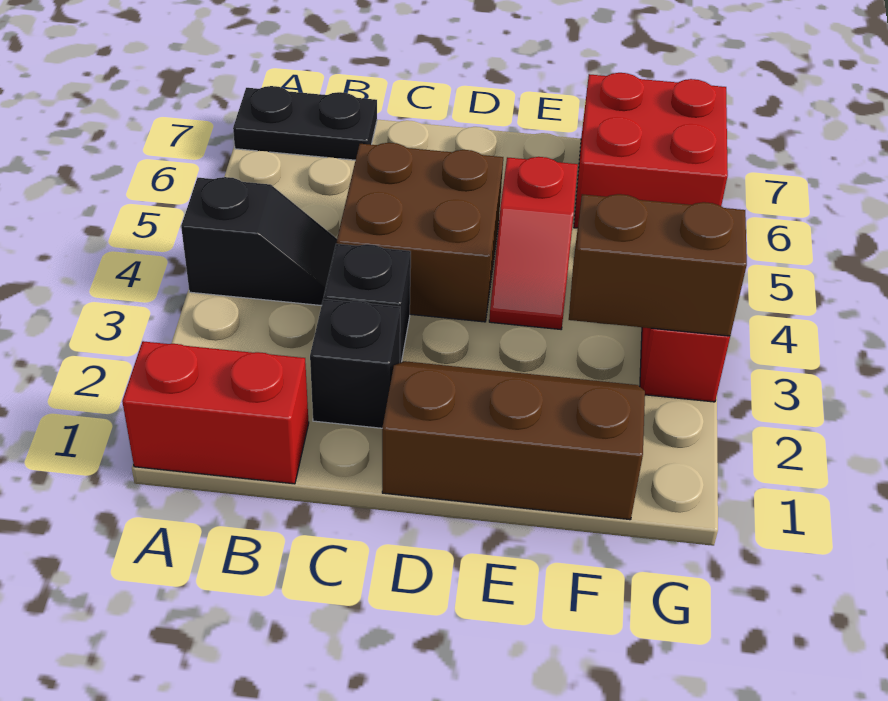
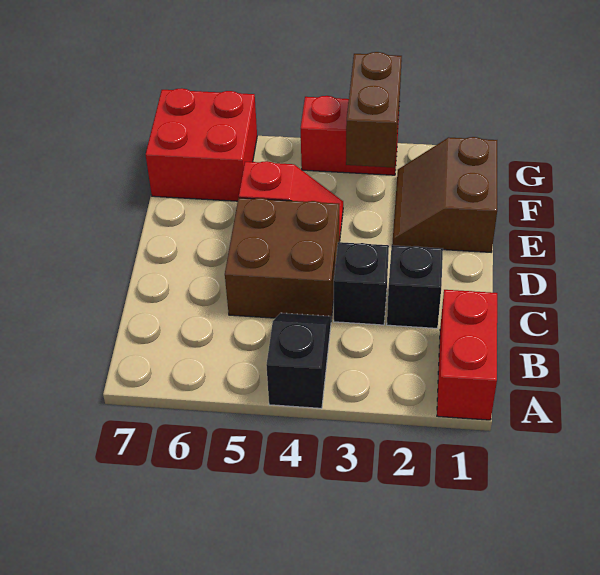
black 1x2 plate [233,86,377,160] -> none
brown 2x3 slope [382,361,645,520] -> brown 2x2 slope [392,137,497,252]

